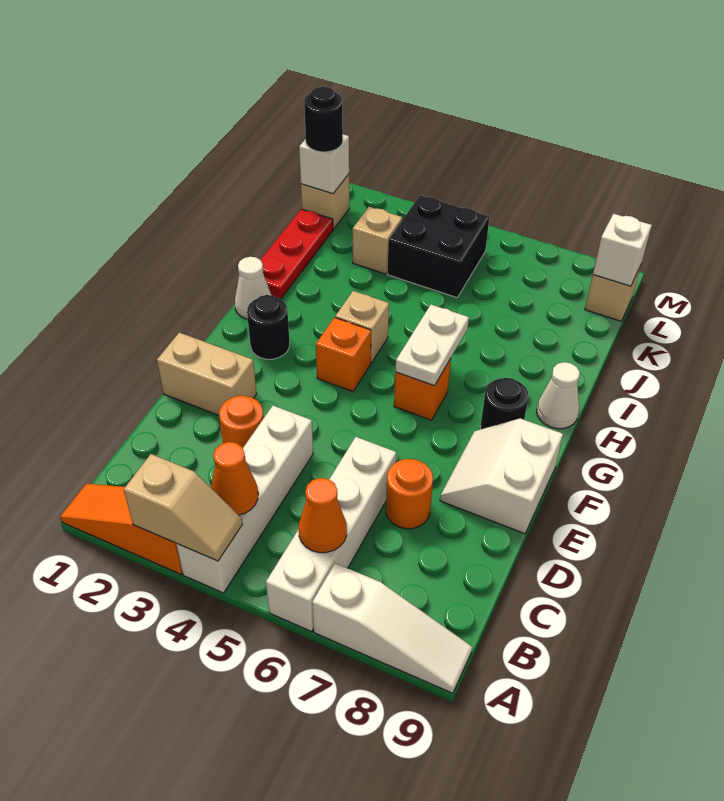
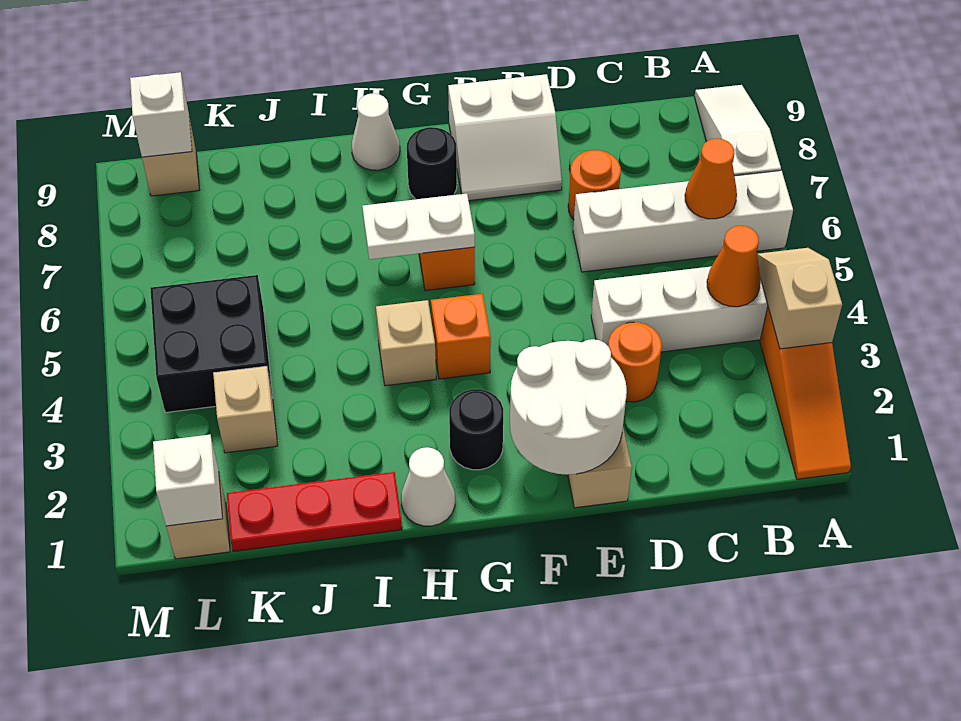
none -> white 2x2 round brick [510,339,627,475]
black 1x1 round brick [304,87,343,152] -> none

